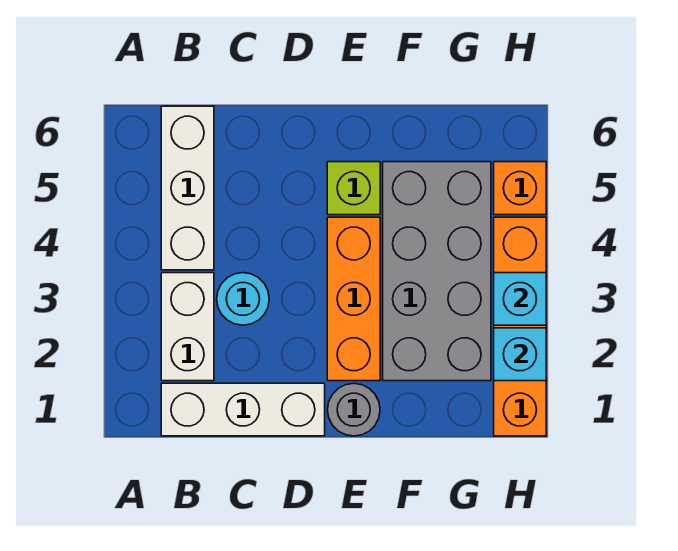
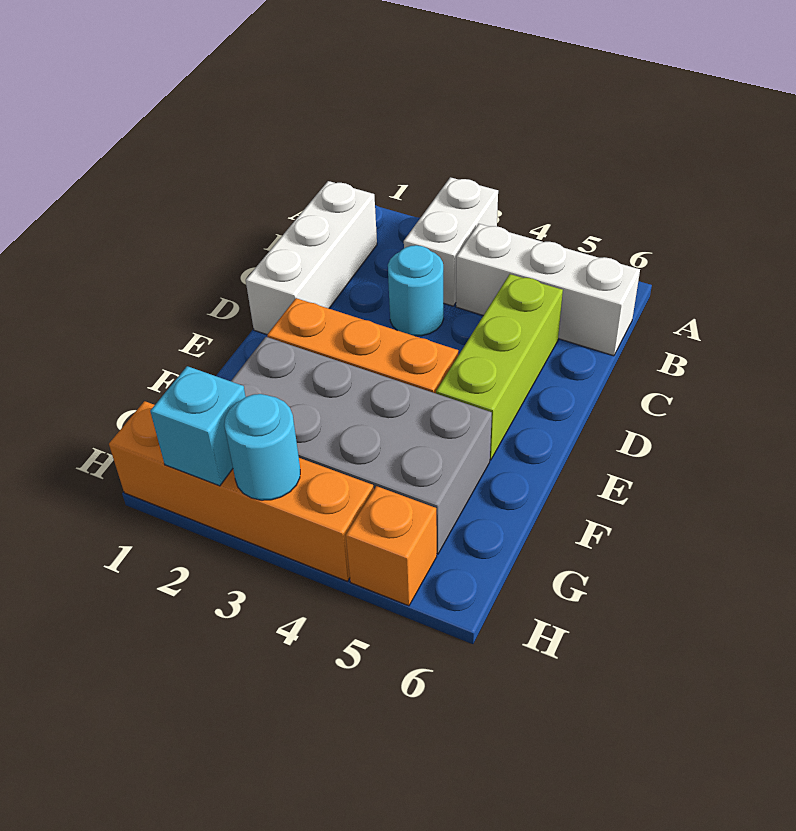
white 1x2 brick [161,273,214,381] -> white 1x2 brick turned to [404,177,498,306]
grey 1x1 round brick [327,383,380,436] -> none
lime 1x1 brick [327,162,380,215] -> lime 1x3 brick [436,274,563,460]
cyan 1x1 brick [494,273,546,325] -> cyan 1x1 round brick [224,394,300,500]

